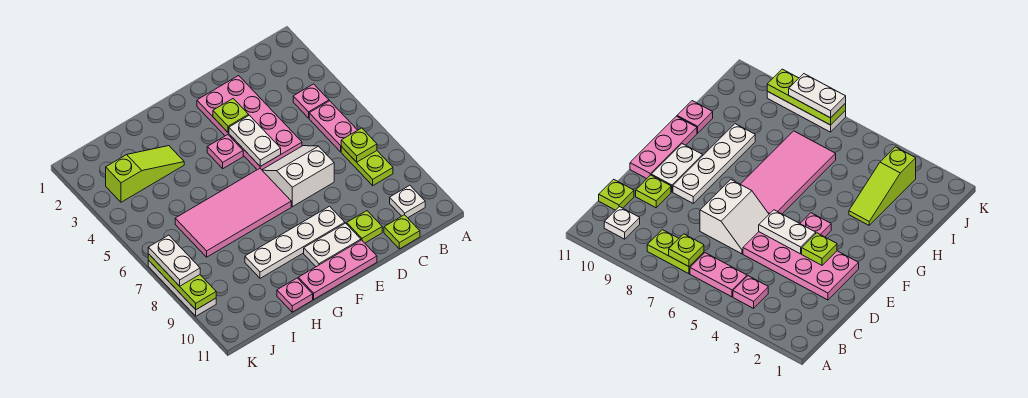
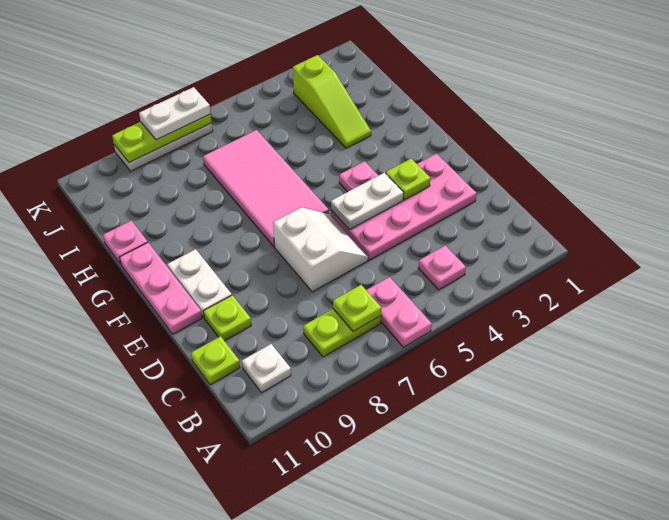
pink 1x2 plate [309,101,357,152] -> pink 1x2 plate turned to [367,277,432,347]
white 1x4 plate [245,206,345,278] -> none

